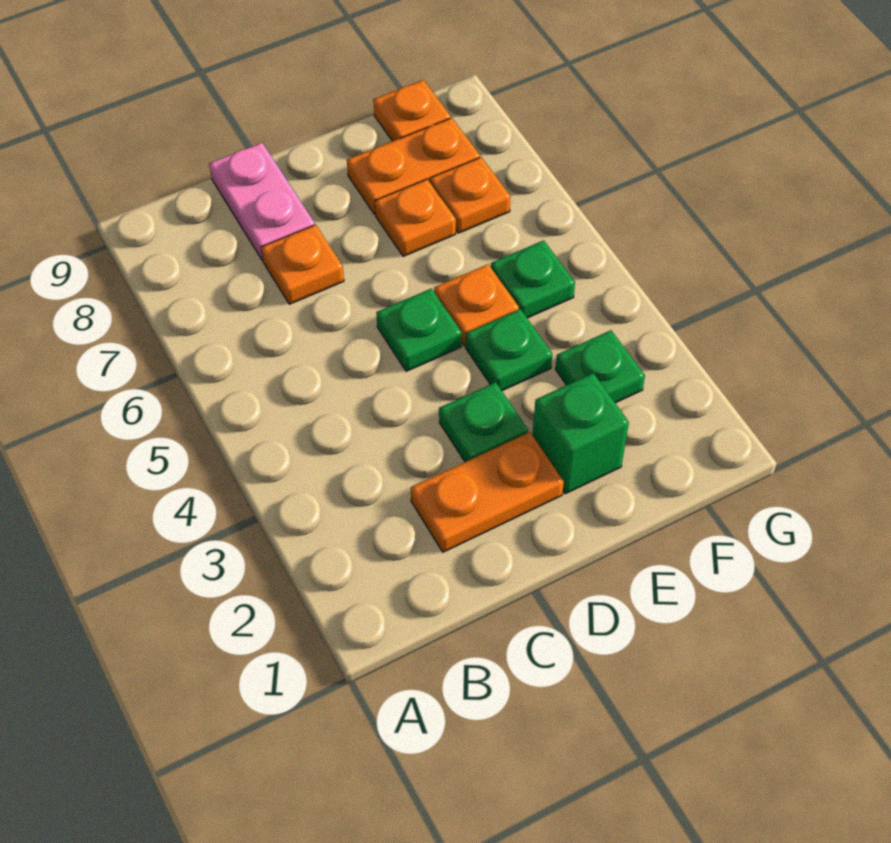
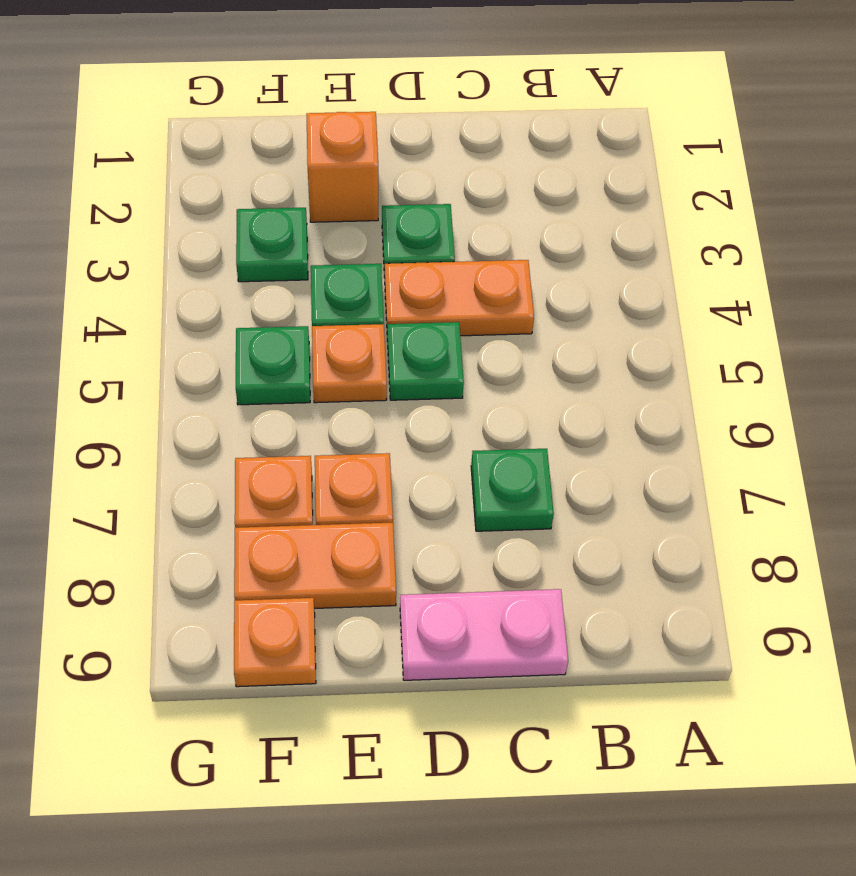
orange 1x2 plate [411,432,564,552] -> orange 1x2 plate moved to [385,260,534,336]
orange 1x1 plate [261,225,344,304] -> green 1x1 plate [471,449,554,531]
pink 1x2 plate [209,143,315,260] -> pink 1x2 plate turned to [400,589,568,680]
green 1x1 brick [532,373,629,494] -> orange 1x1 brick [306,112,378,222]

